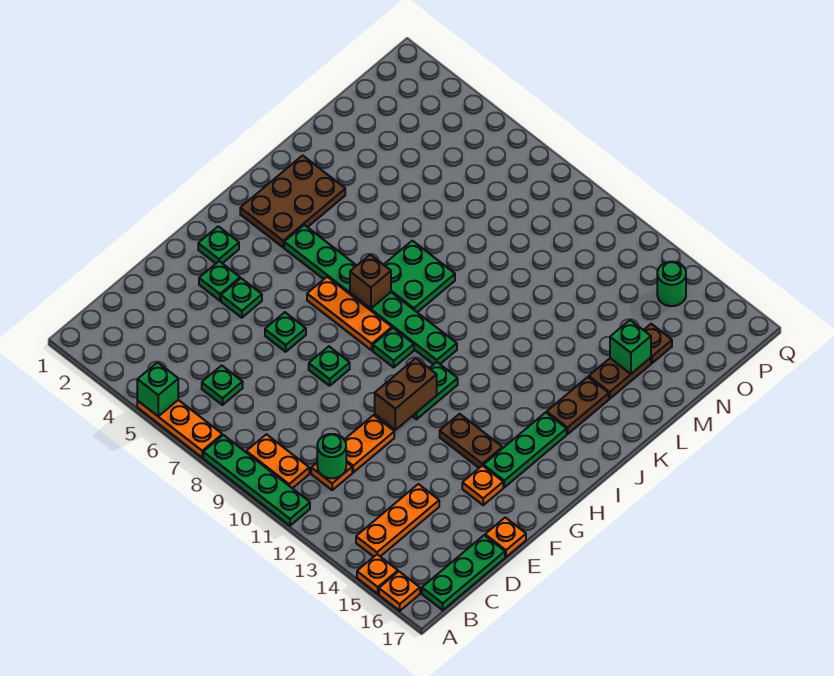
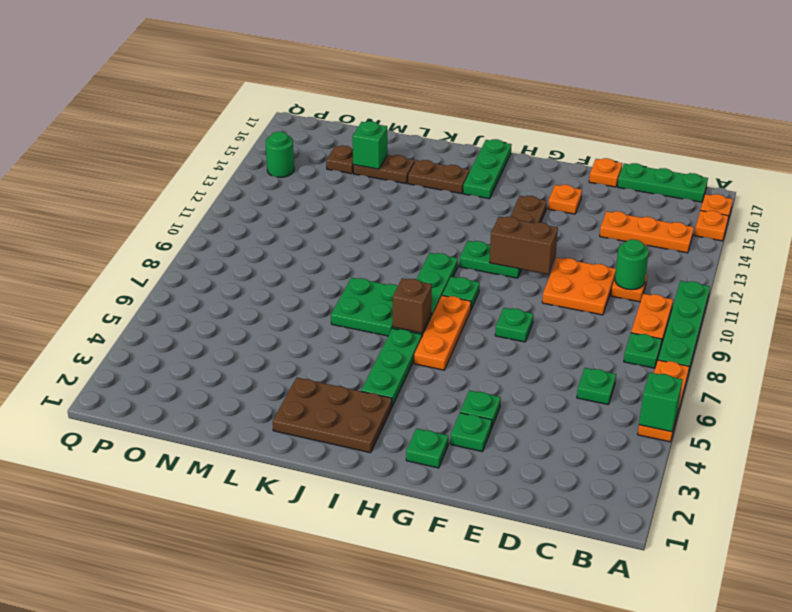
orange 1x2 plate [344,415,394,472] -> orange 2x2 plate [542,258,616,315]
green 1x1 plate [265,312,306,352] -> green 1x1 plate moved to [624,333,662,368]
green 1x3 plate [483,412,567,487] -> green 1x3 plate turned to [463,139,512,199]

